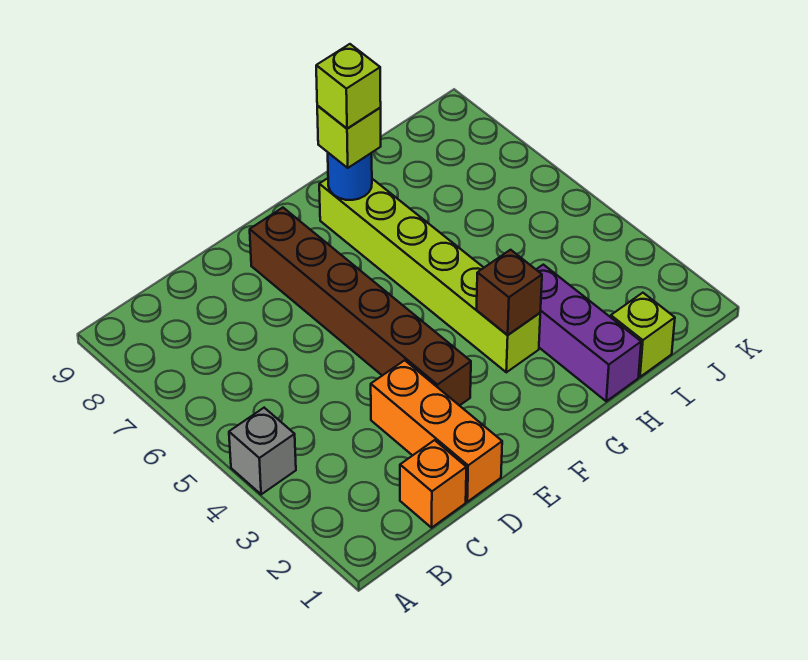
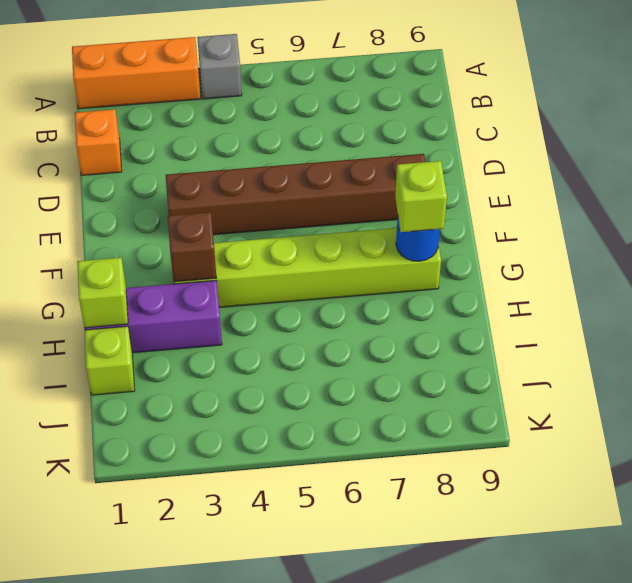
orange 1x3 brick [371,360,502,502] -> orange 1x3 brick moved to [72,37,200,109]
lime 1x1 brick [316,44,381,129] -> lime 1x1 brick moved to [77,257,128,328]

